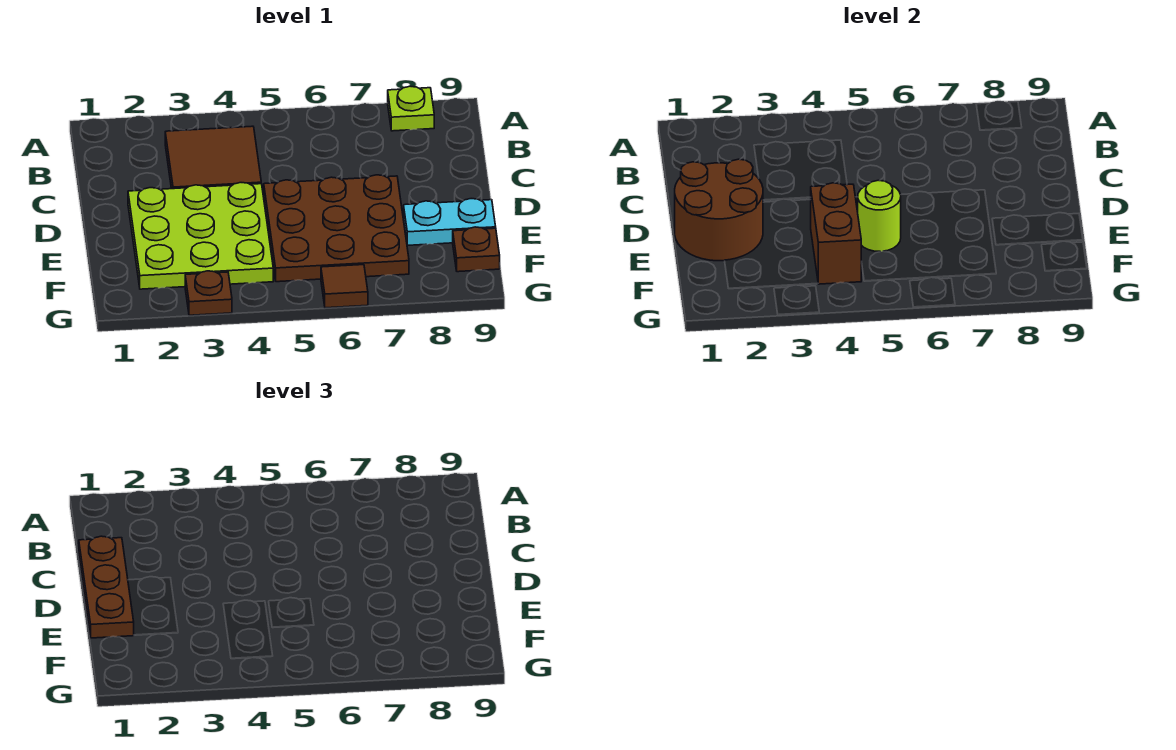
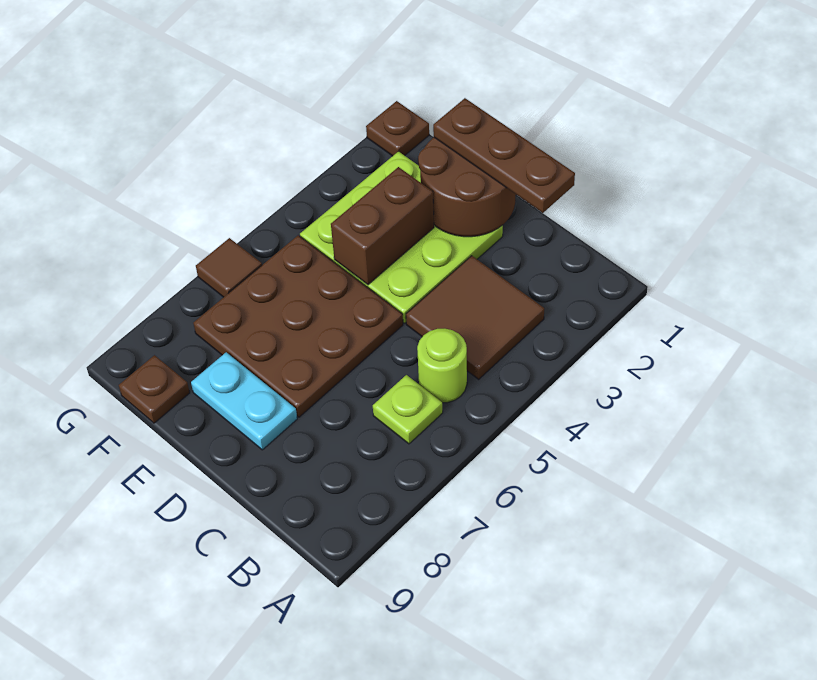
lime 1x1 plate [388,86,434,131] -> lime 1x1 plate moved to [373,375,443,444]
brown 1x2 brick [810,183,861,284] -> brown 1x2 brick turned to [331,167,434,285]
lime 1x1 round brick [858,180,901,252] -> lime 1x1 round brick moved to [417,329,467,403]
cyan 1x2 plate [404,199,496,245] -> cyan 1x2 plate turned to [191,352,297,450]
brown 1x1 plate [185,271,232,315] -> brown 1x1 plate moved to [366,101,429,156]

